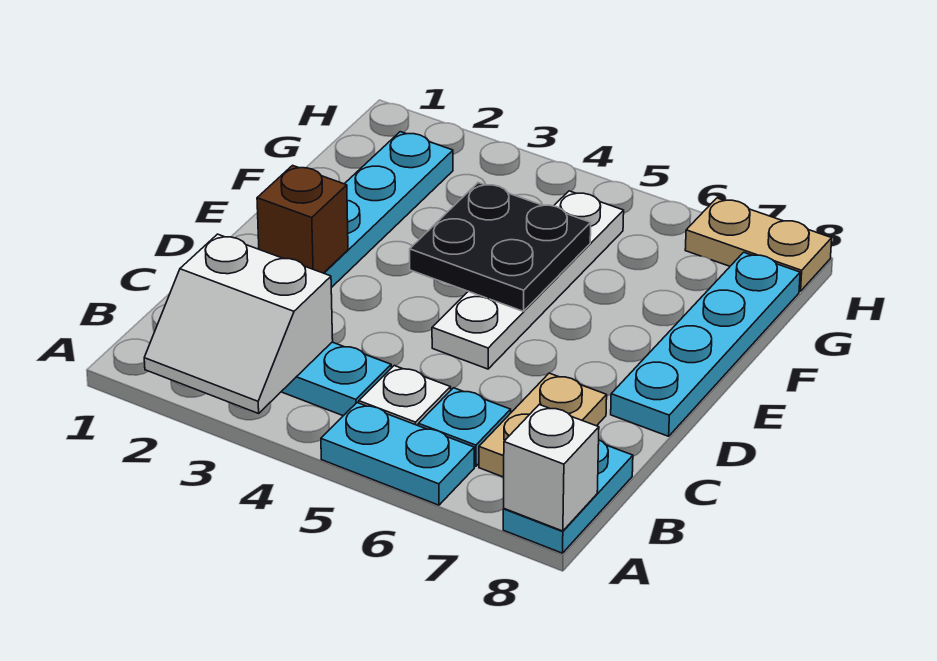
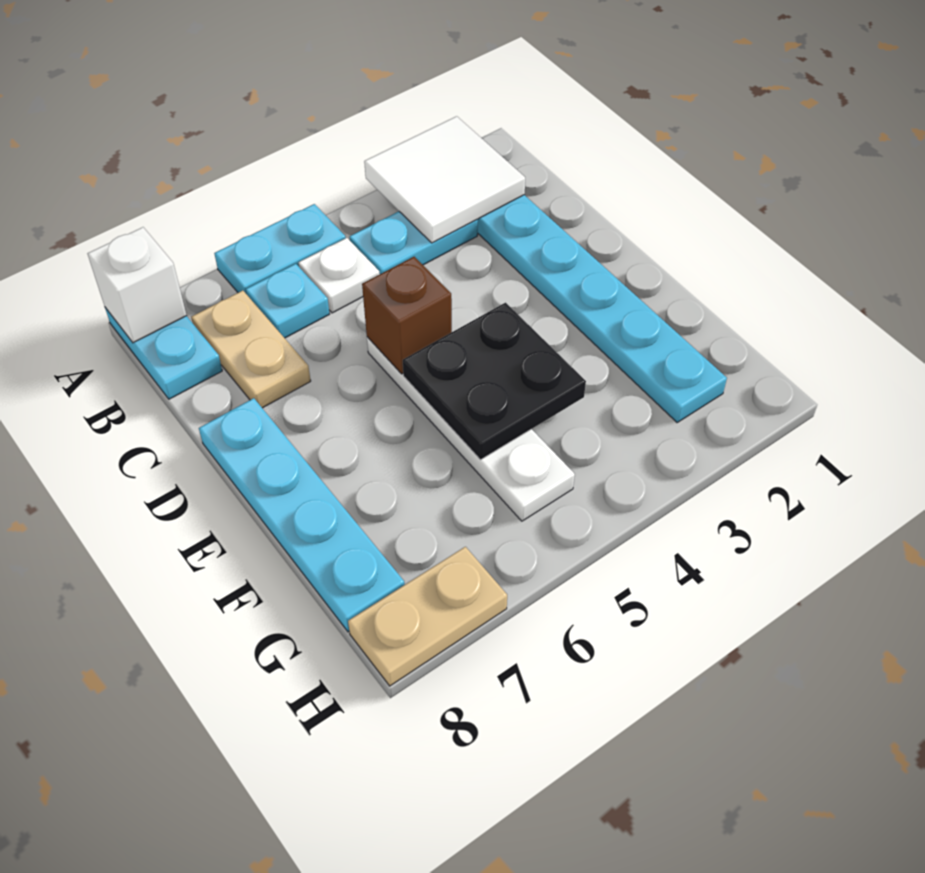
white 2x2 slope [144,234,333,413] -> white 2x2 tile [364,116,525,243]
brown 1x1 brick [257,165,348,273] -> brown 1x1 brick moved to [362,257,452,374]

